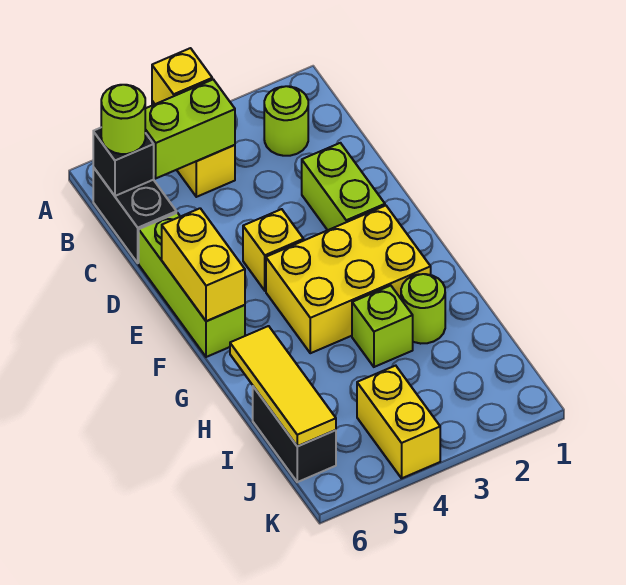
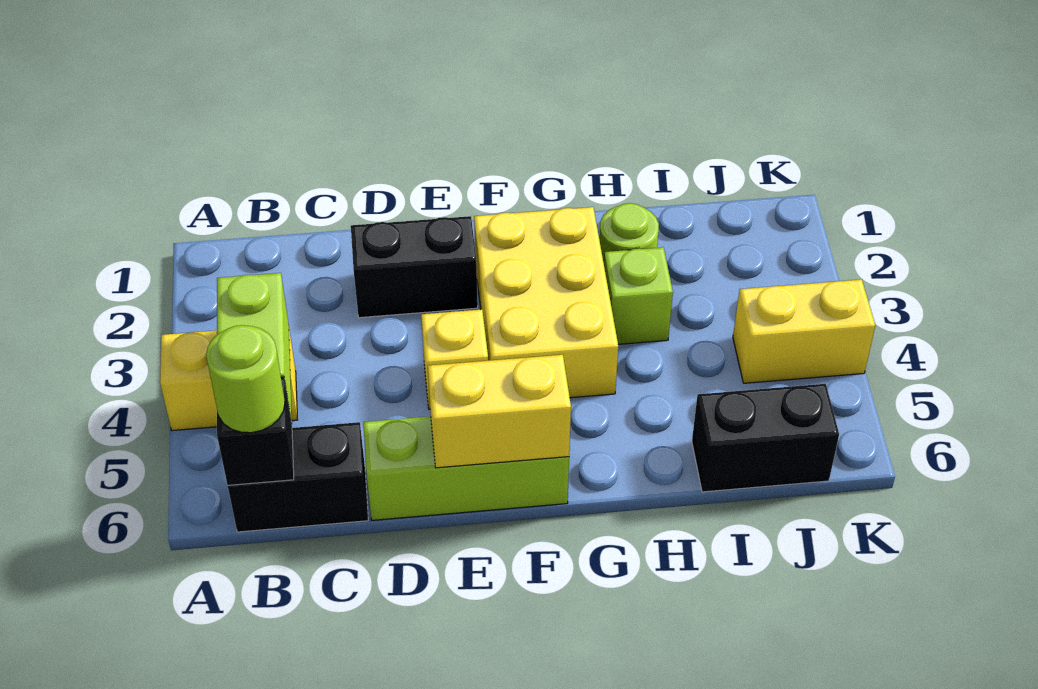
yellow 1x1 brick [152,48,212,104] -> none
lime 1x1 round brick [264,86,308,156] -> none
lime 1x2 brick [302,143,385,230] -> black 1x2 brick [351,216,478,318]
yellow 1x3 tile [230,326,336,446] -> none

